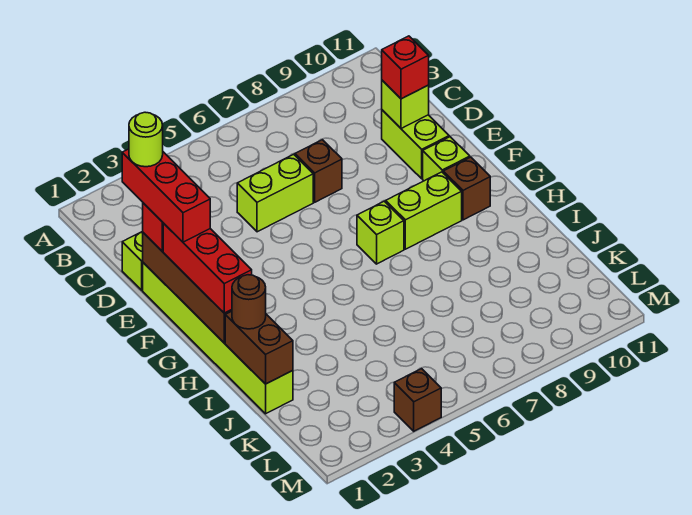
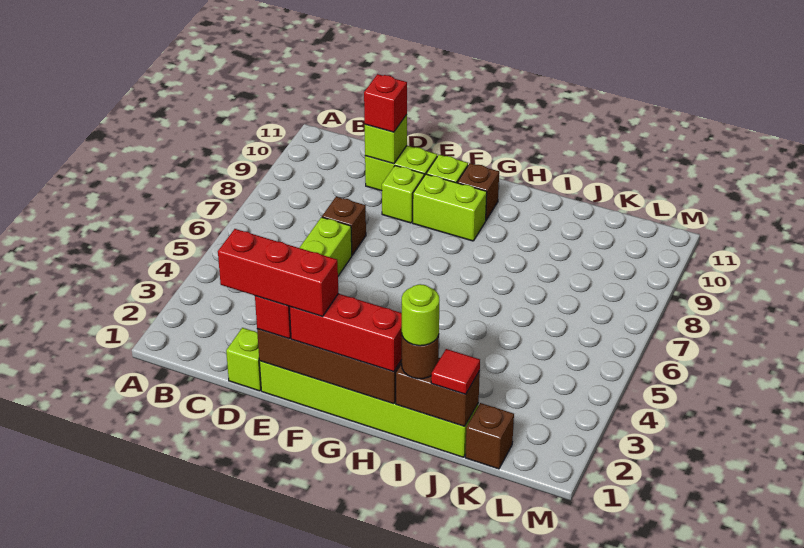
lime 1x1 round brick [129,112,163,167] -> lime 1x1 round brick moved to [402,284,439,346]
lime 1x1 brick [357,201,404,264] -> lime 1x1 brick moved to [382,166,424,223]
lime 1x2 brick [386,172,462,249] -> lime 1x2 brick turned to [413,174,487,241]
none -> red 1x1 tile [431,349,480,394]
brown 1x1 brick [394,369,441,431] -> brown 1x1 brick moved to [465,403,514,469]

